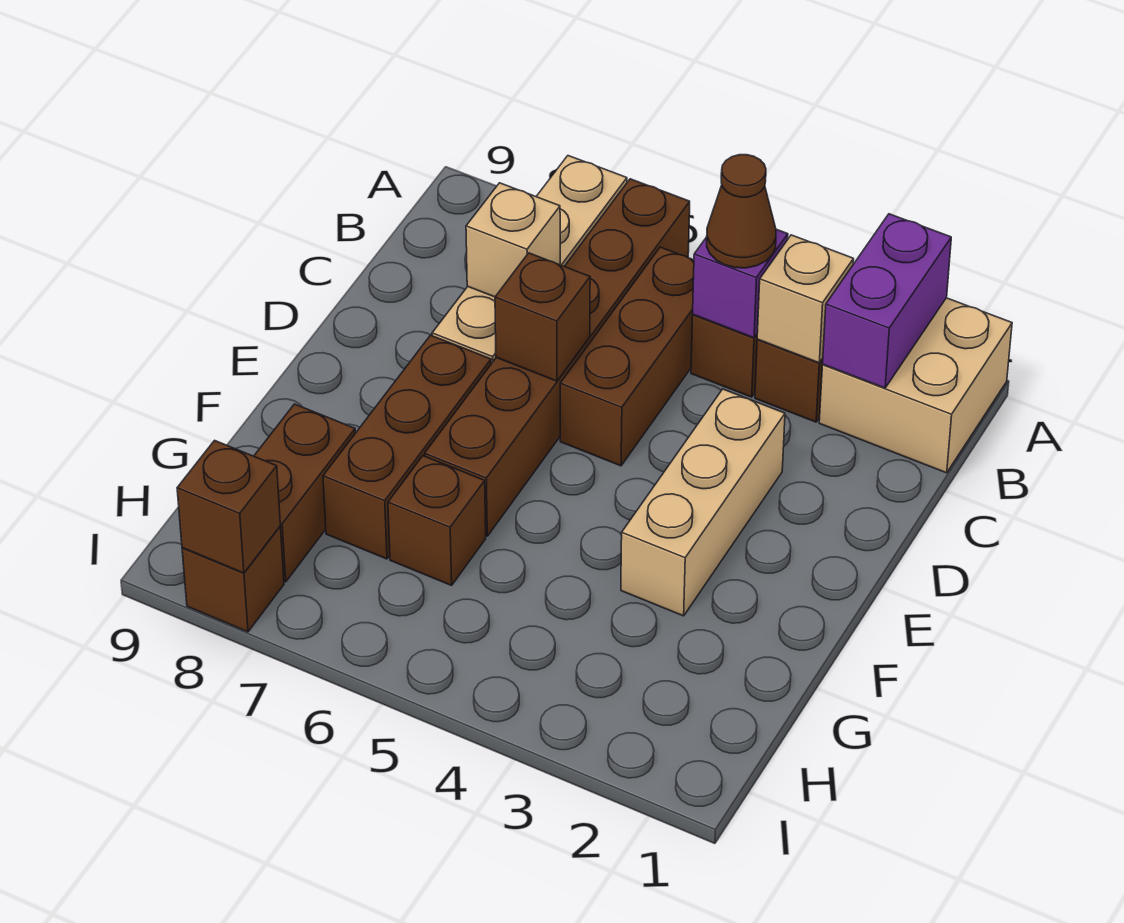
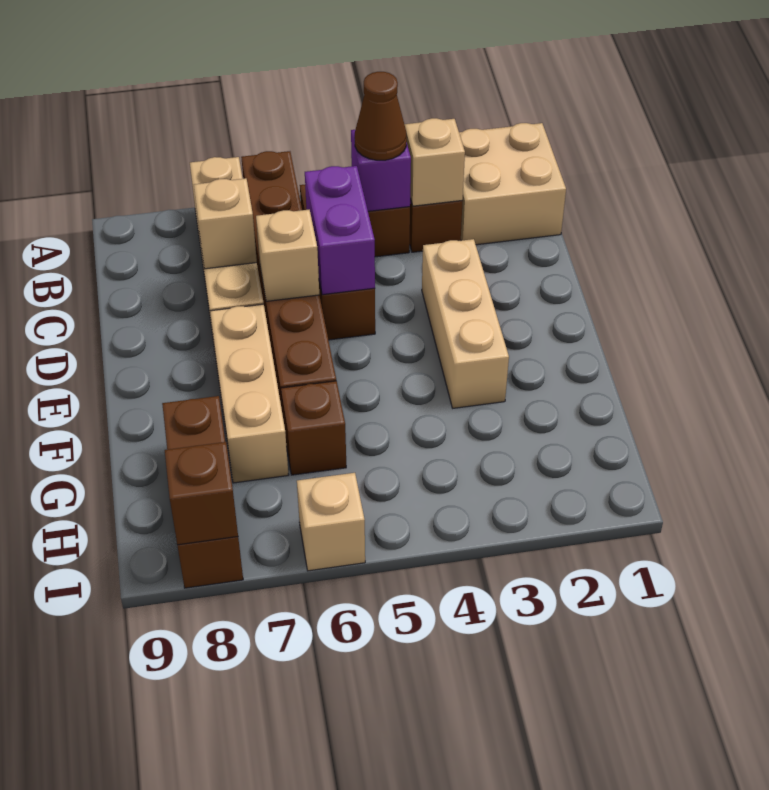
purple 1x2 brick [823,214,951,388] -> purple 1x2 brick moved to [305,166,375,295]
brown 1x1 brick [495,253,590,381] -> tan 1x1 brick [256,210,319,301]
brown 1x3 brick [323,335,491,559] -> tan 1x3 brick [210,304,288,483]
none -> tan 1x1 brick [297,473,365,571]

